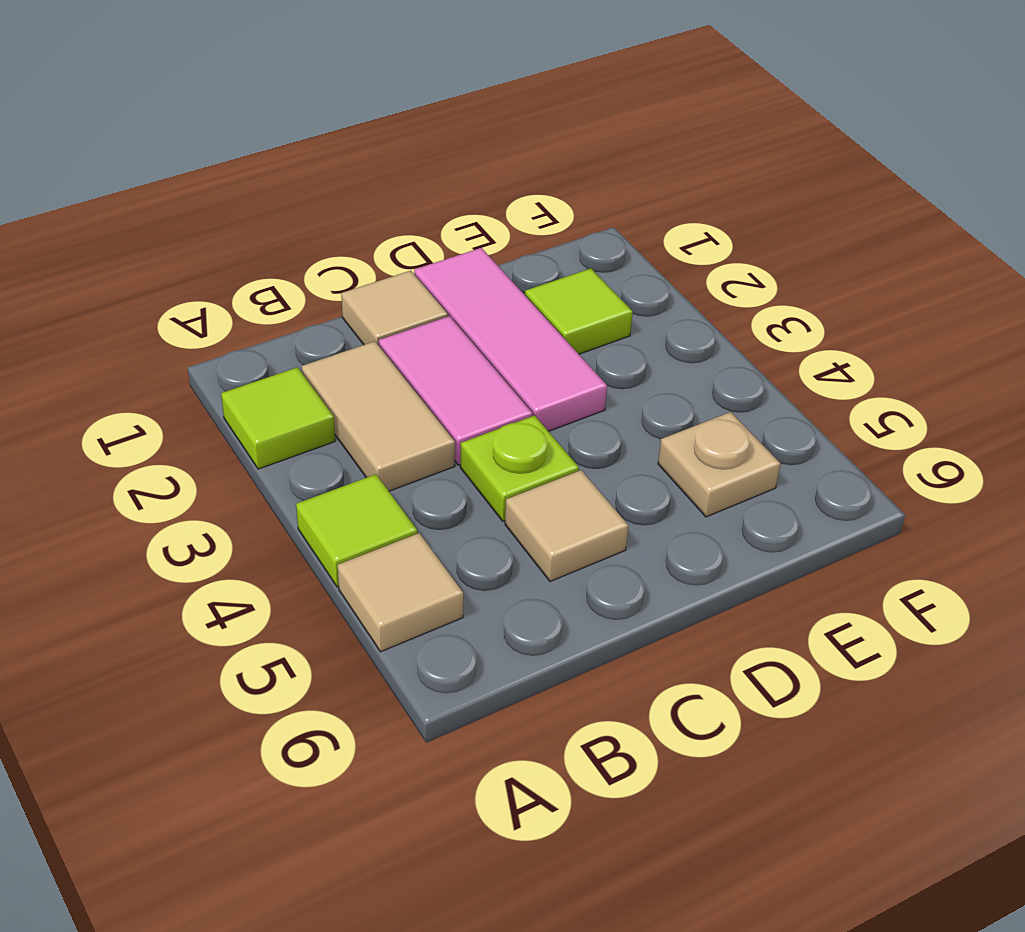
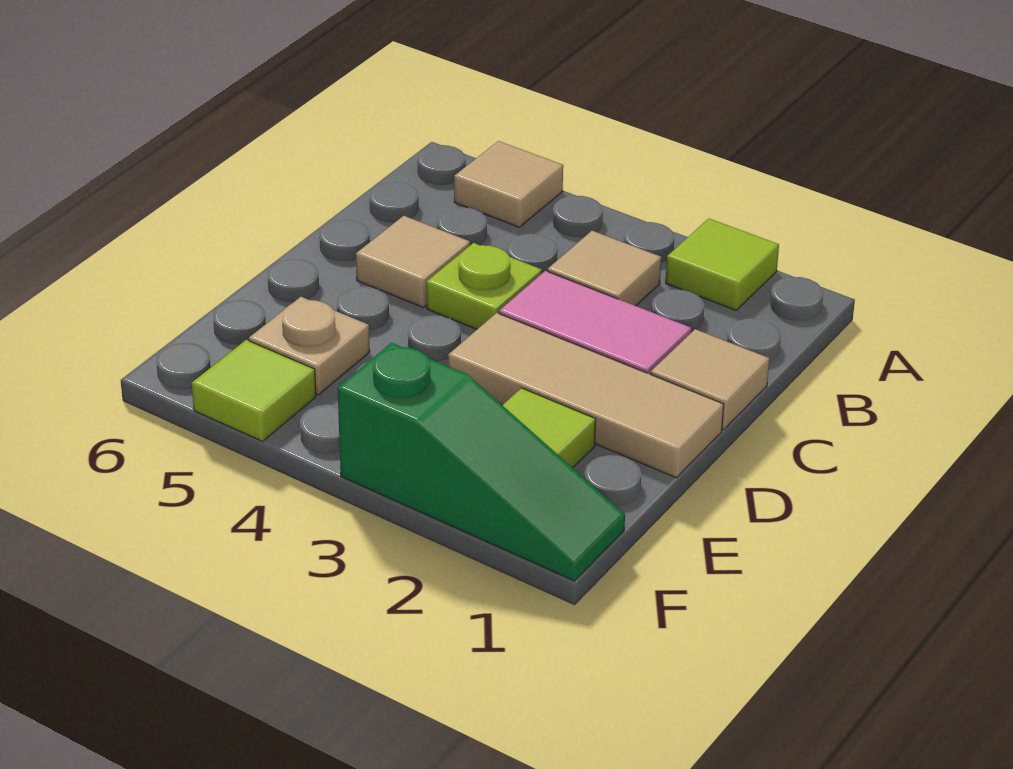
lime 1x1 tile [296,474,417,587] -> lime 1x1 tile moved to [192,340,316,441]
tan 1x2 tile [301,341,455,491] -> tan 1x1 tile [548,231,661,306]
pink 1x3 tile [414,248,607,431] -> tan 1x3 tile [448,313,724,478]
none -> green 1x3 slope [338,343,625,581]

